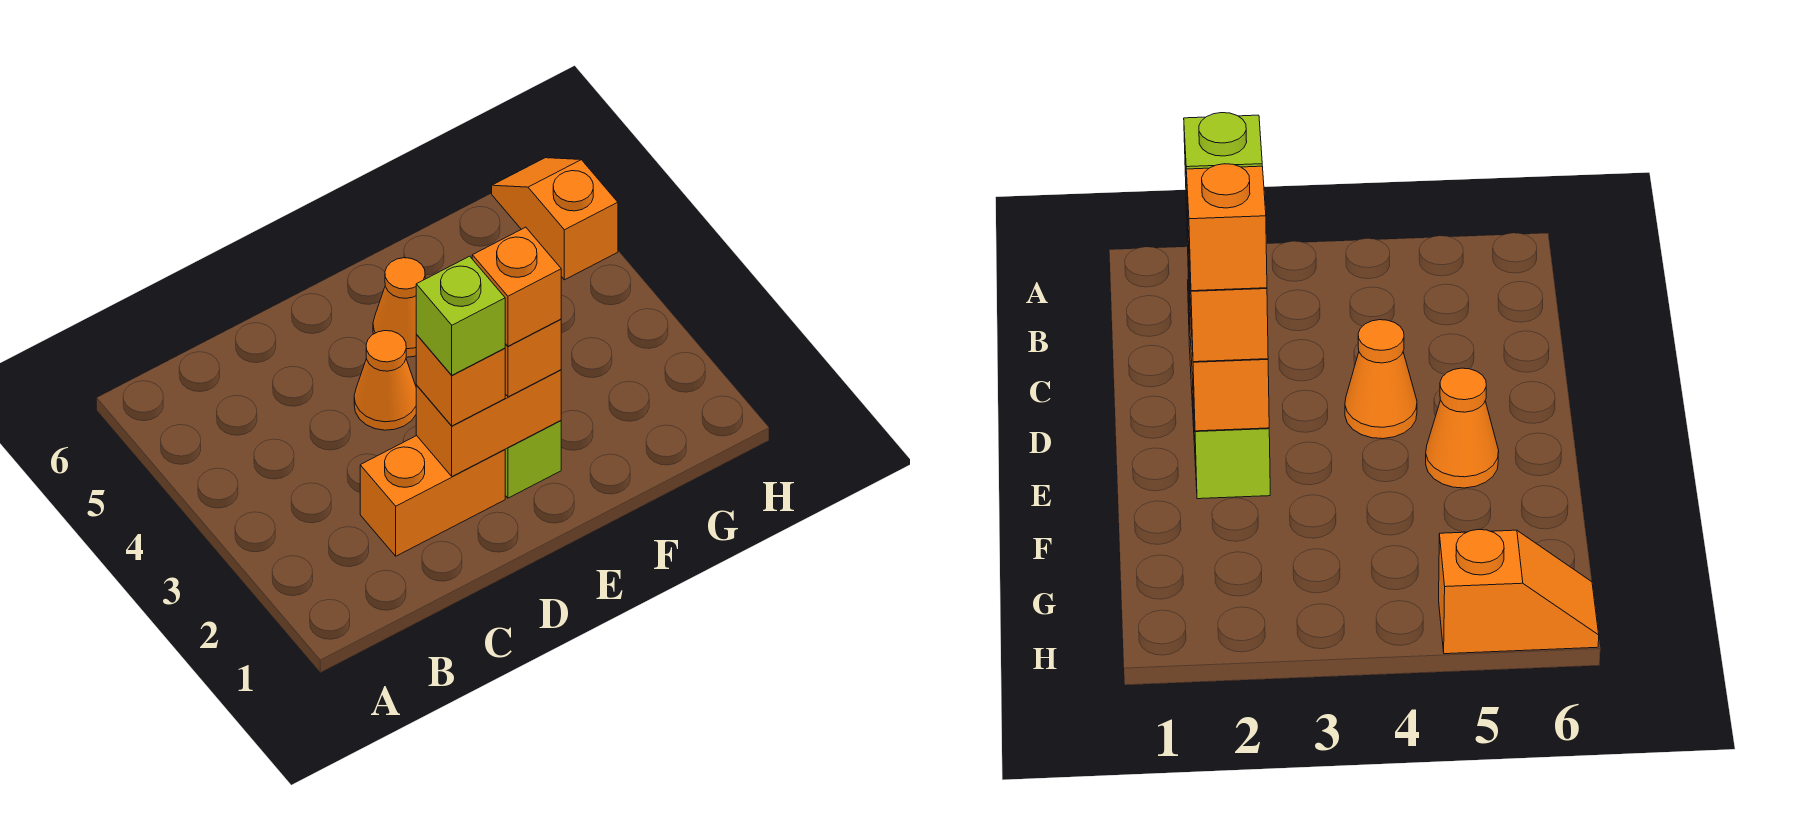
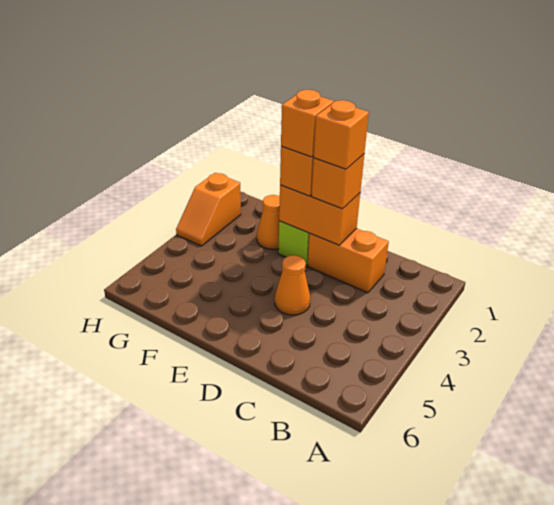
lime 1x1 brick [416,256,505,375] -> orange 1x1 brick [314,100,369,169]
orange 1x1 cone [373,258,425,357] -> orange 1x1 cone moved to [257,195,280,249]
orange 1x2 slope [492,158,618,280] -> orange 1x2 slope moved to [176,173,241,246]

